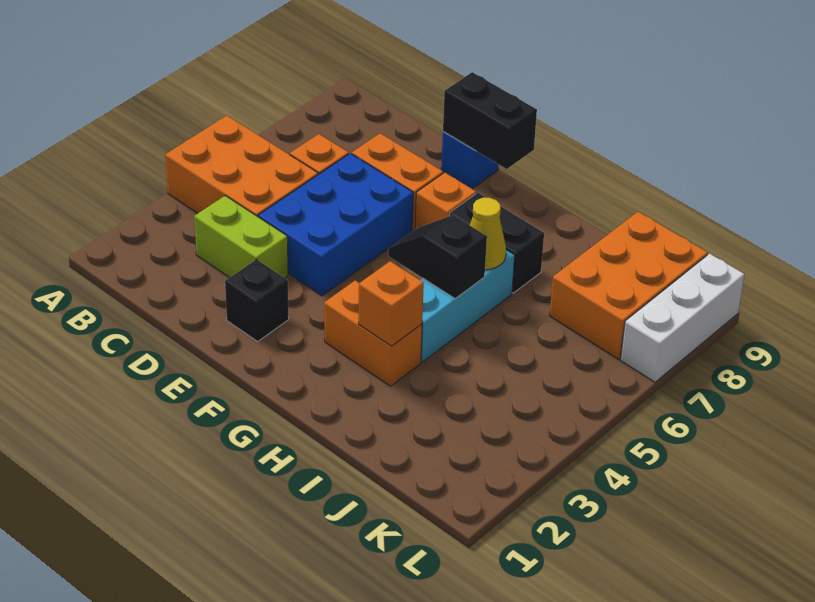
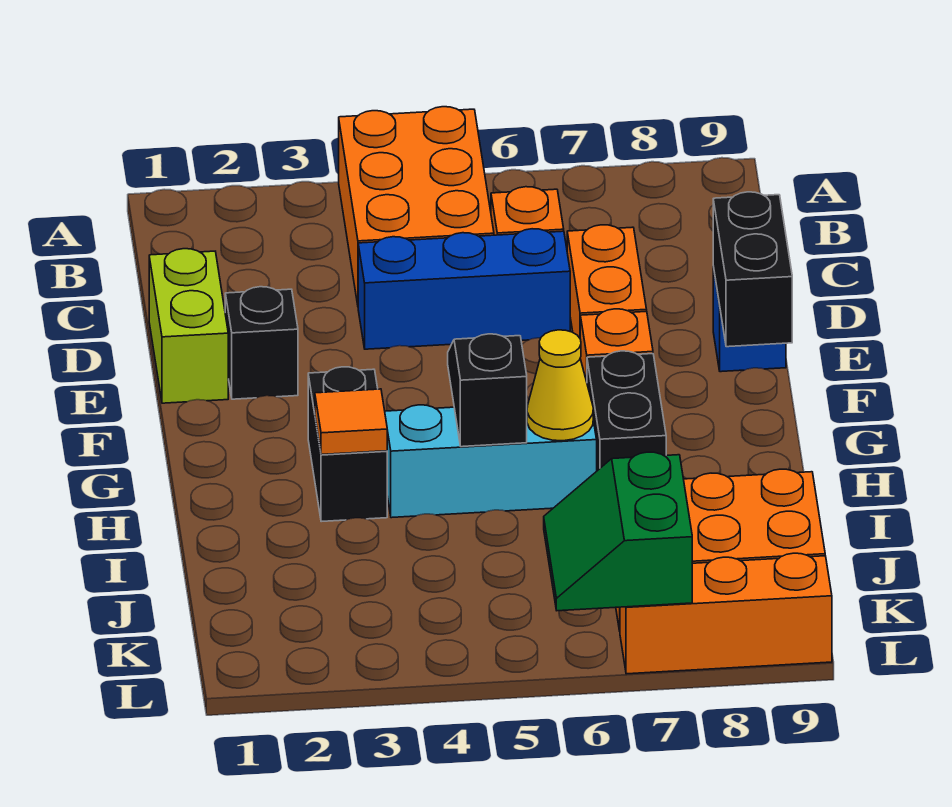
lime 1x2 brick [194,196,288,278] -> lime 1x2 brick moved to [149,249,228,403]
blue 2x3 brick [258,153,413,296] -> blue 1x3 brick [358,229,570,349]
orange 1x2 brick [324,280,422,386] -> black 1x2 brick [308,367,387,522]
orange 1x1 brick [359,261,424,346] -> orange 1x1 tile [315,389,387,455]
none -> green 2x2 slope [544,452,692,611]
white 1x3 brick [620,254,744,382] -> orange 1x3 brick [620,553,832,674]

